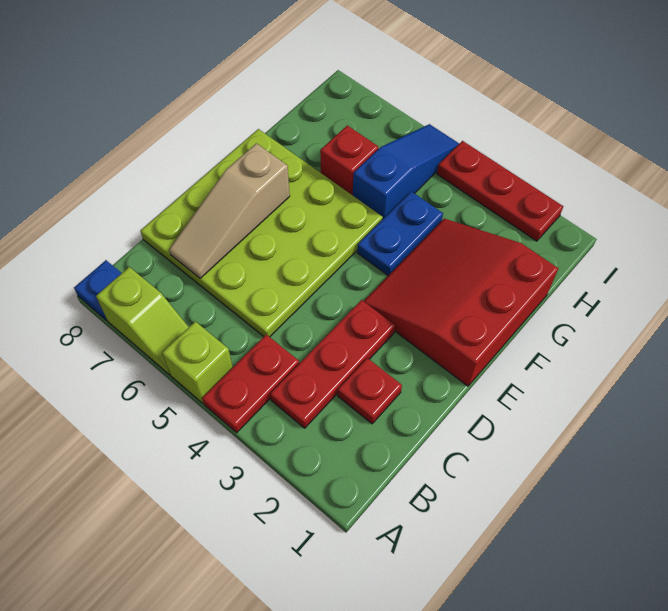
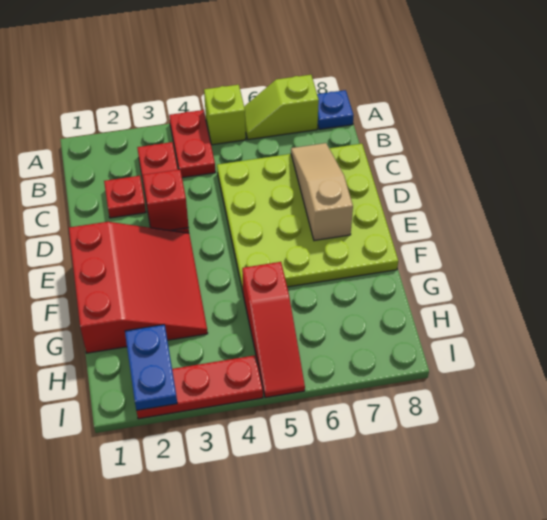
blue 1x2 plate [357,191,443,276] -> blue 1x2 plate moved to [125,324,177,410]
blue 1x3 slope [353,124,459,220] -> red 1x3 slope [242,262,305,398]
red 1x1 brick [320,126,378,195] -> red 1x1 brick moved to [143,169,189,230]

